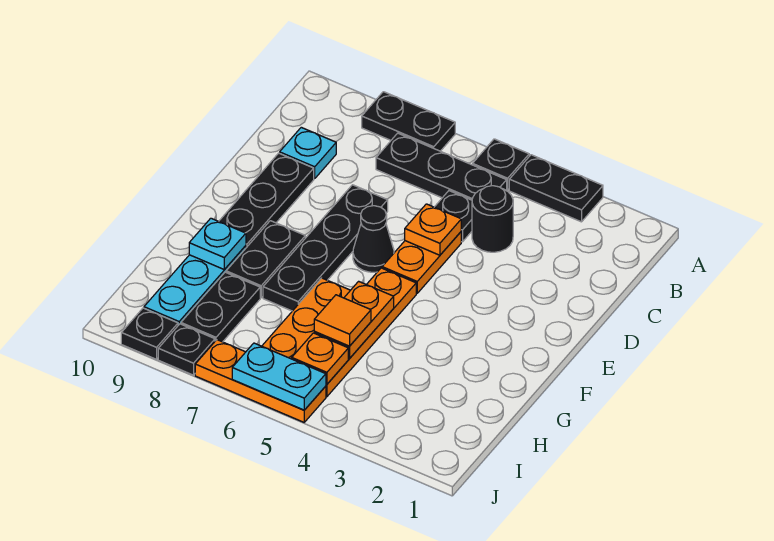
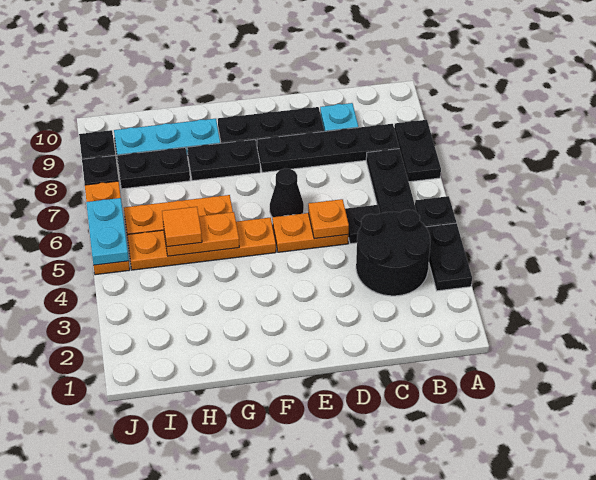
black 1x1 round brick [472,186,513,252] -> black 2x2 round brick [356,210,430,296]
black 1x4 plate [263,185,388,311] -> black 1x4 plate moved to [257,124,399,173]
cyan 1x1 plate [189,218,246,270] -> none
orange 1x1 plate [292,333,348,384] -> none

